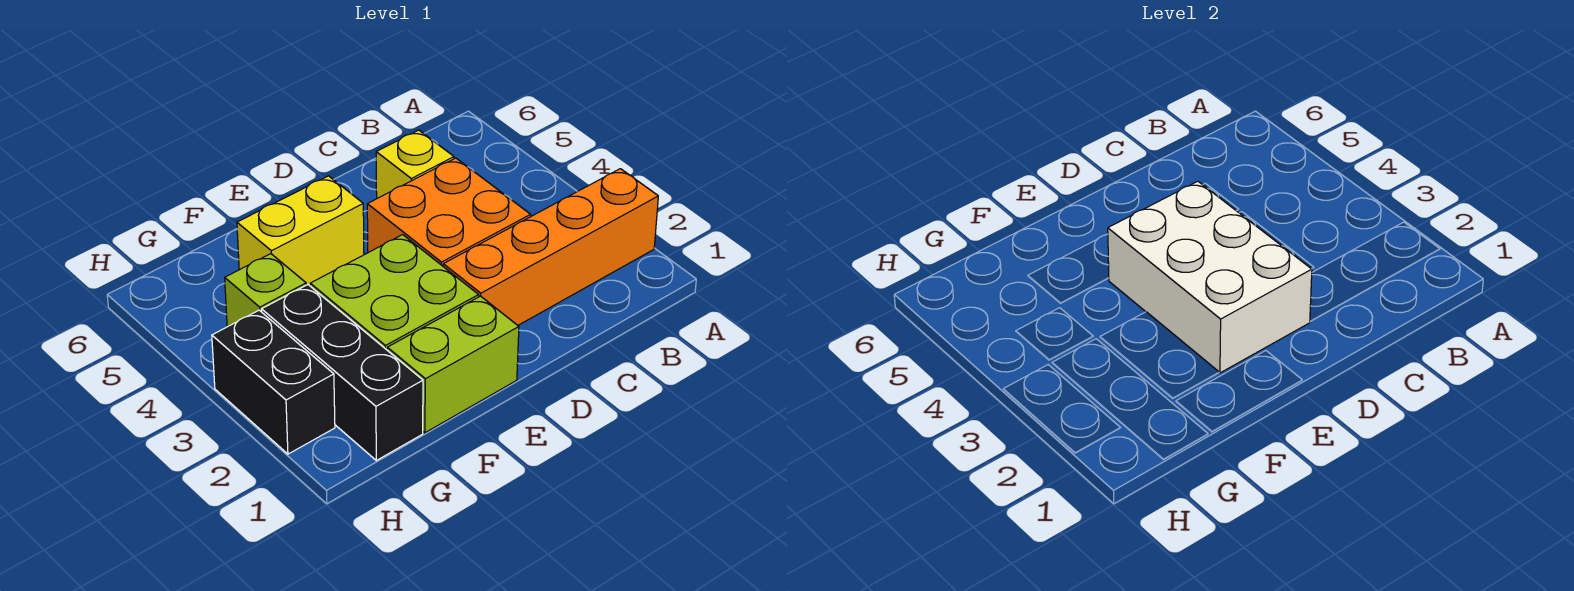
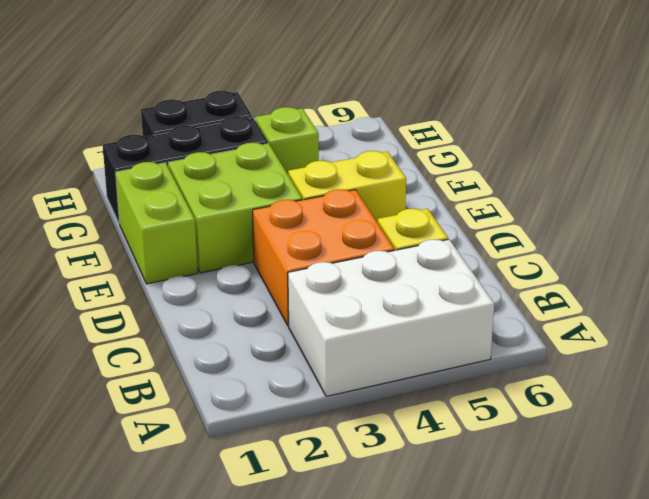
orange 1x4 brick [443,169,658,325] -> none
white 2x3 brick [1108,181,1312,373] -> white 2x3 brick moved to [288,239,494,396]
yellow 1x2 brick [237,176,364,285] -> yellow 1x2 brick turned to [288,151,406,223]

